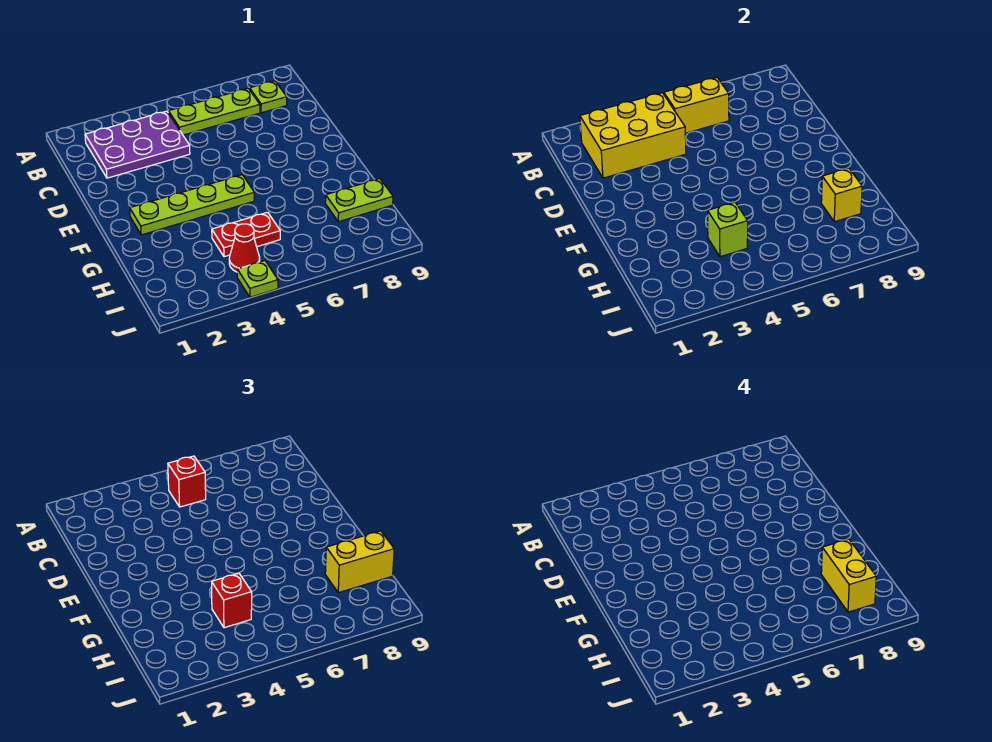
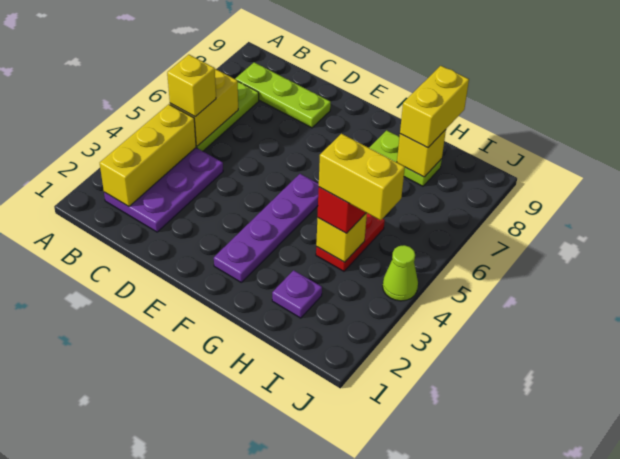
yellow 2x3 brick [580,93,686,178] -> yellow 1x3 brick [100,104,196,207]
red 1x1 brick [168,456,206,507] -> yellow 1x1 brick [167,55,216,117]
lime 1x1 plate [250,81,287,113] -> lime 1x3 plate [235,62,331,128]
lime 1x4 plate [130,175,254,235] -> purple 1x4 plate [214,174,319,282]
none -> purple 1x1 plate [272,270,322,318]
lime 1x1 brick [708,202,748,257] -> yellow 1x1 brick [316,213,367,262]
lime 1x2 plate [325,179,393,222] -> lime 1x2 plate turned to [369,130,442,186]
yellow 1x2 brick [821,539,876,612] -> yellow 1x2 brick moved to [319,134,405,220]
red 1x1 cone [229,224,260,272] -> none
lime 1x1 plate [237,261,278,297] -> lime 1x1 cone [383,245,418,301]

